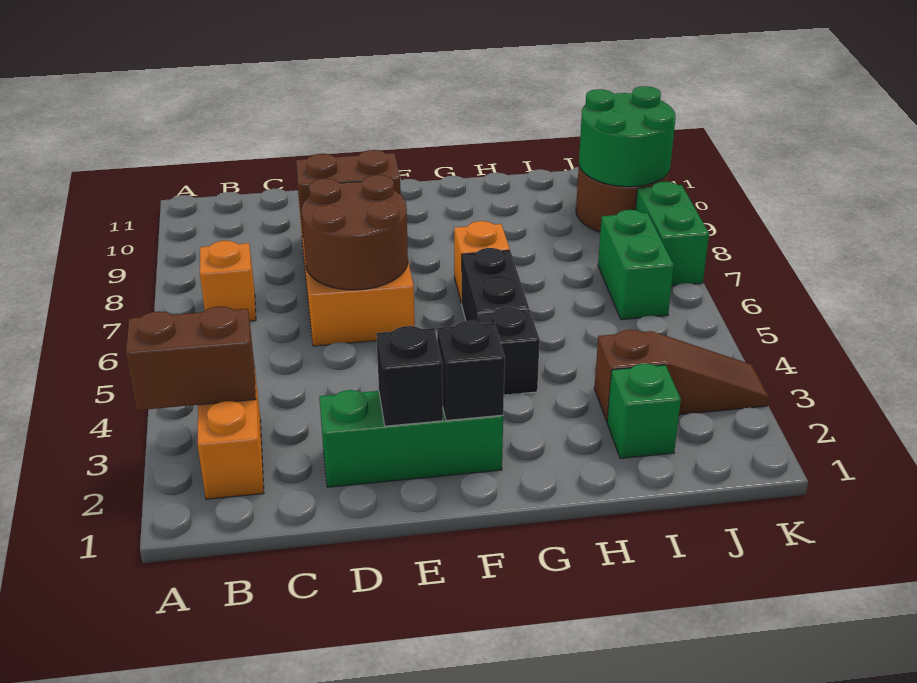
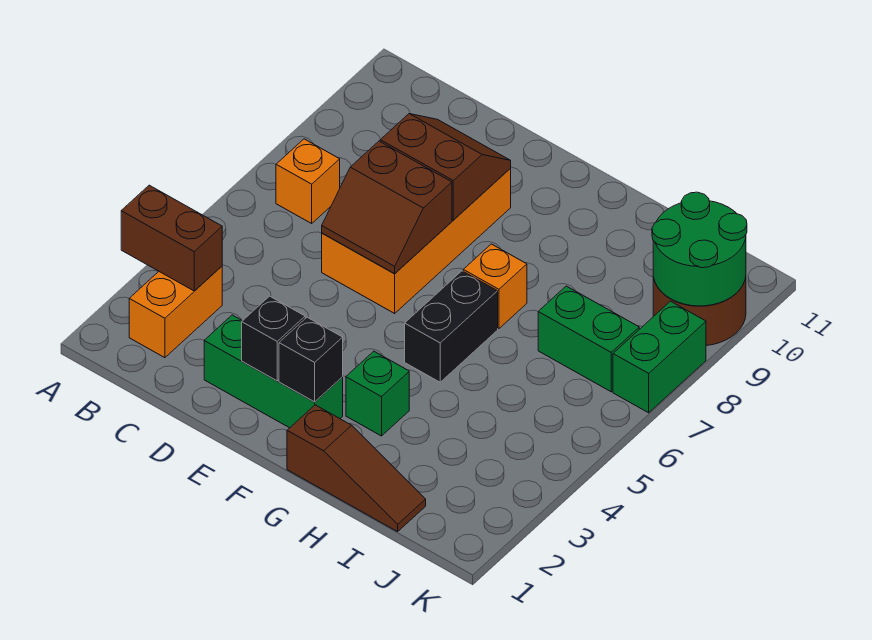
brown 2x2 round brick [302,175,408,290] -> brown 2x2 slope [322,141,452,274]
black 1x1 brick [478,307,540,395] -> none
green 1x1 brick [607,364,681,458] -> green 1x1 brick moved to [346,351,409,436]
brown 1x3 slope [594,329,769,421] -> brown 1x3 slope moved to [287,405,426,532]
green 1x2 brick [598,210,674,320] -> green 1x2 brick turned to [538,286,639,392]

